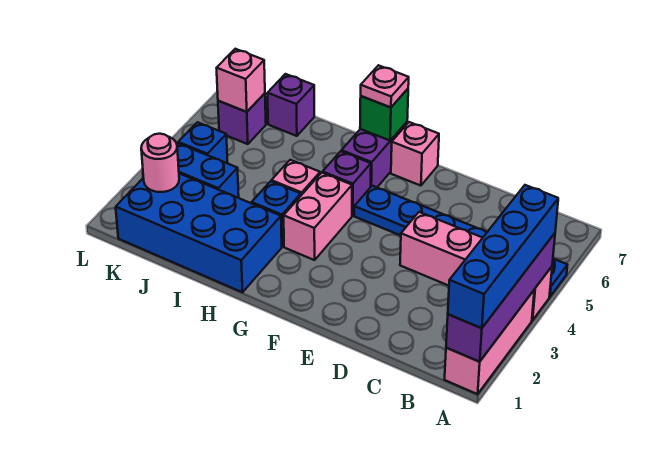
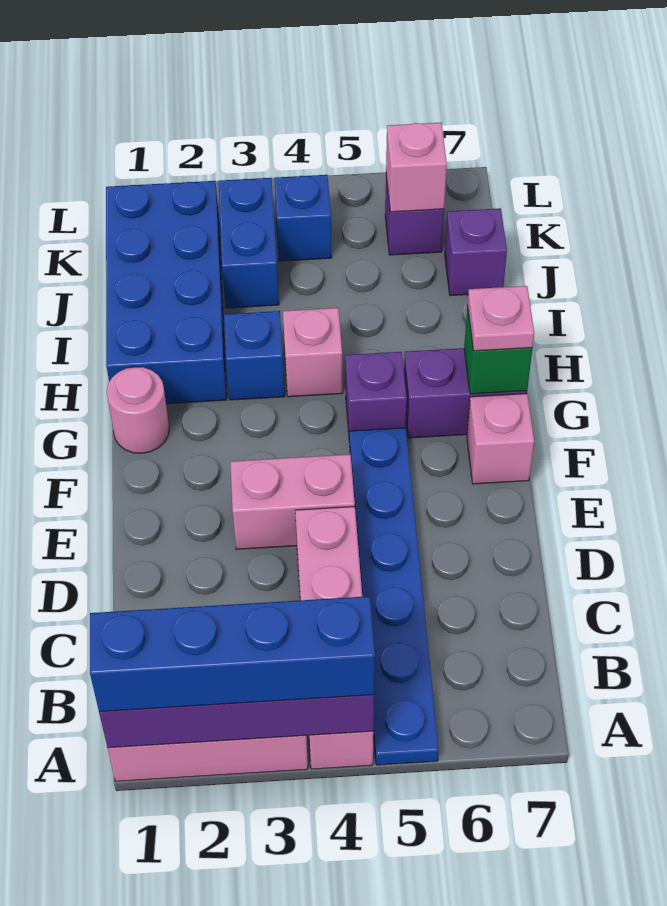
pink 1x2 brick [284,173,352,260] -> pink 1x2 brick moved to [230,454,355,549]
pink 1x1 round brick [141,134,179,192] -> pink 1x1 round brick moved to [107,367,169,453]

